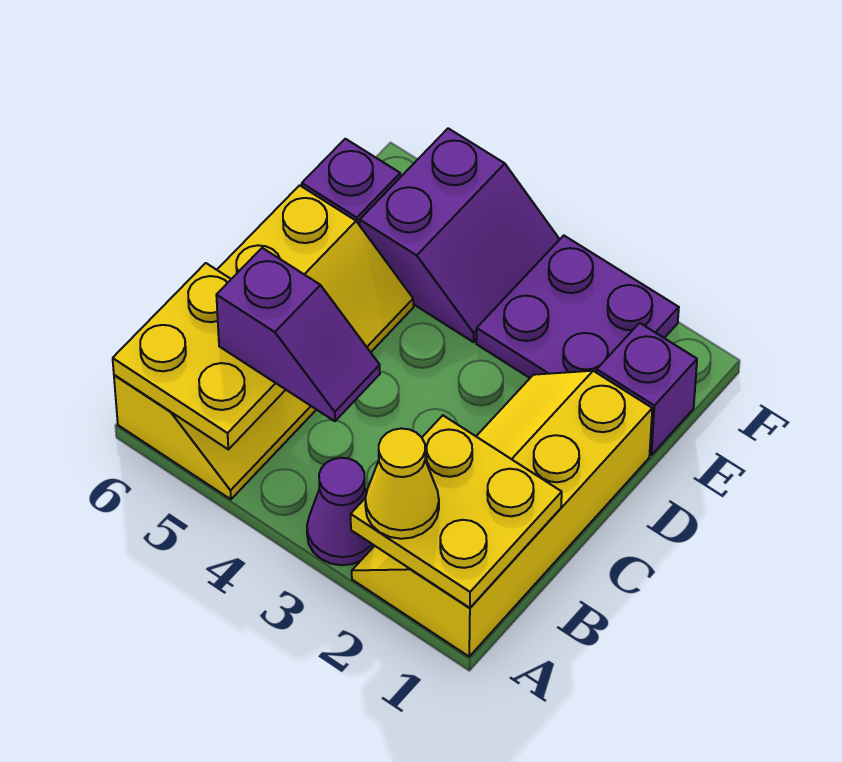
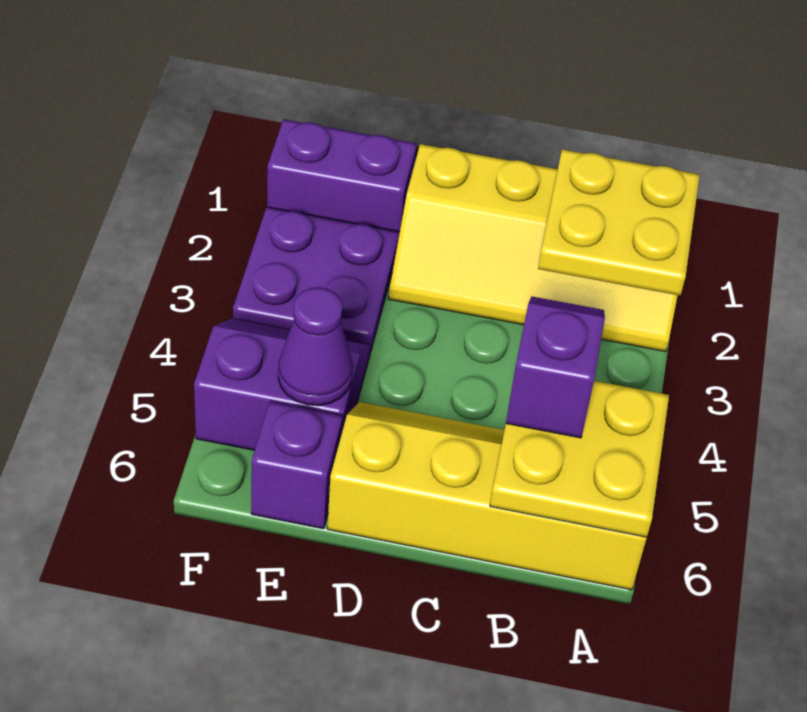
yellow 1x1 cone [365,429,439,539] -> none
purple 1x1 cone [307,458,374,565] -> purple 1x1 cone moved to [278,287,353,406]
purple 1x1 brick [597,323,697,455] -> purple 1x2 brick [267,119,417,232]

